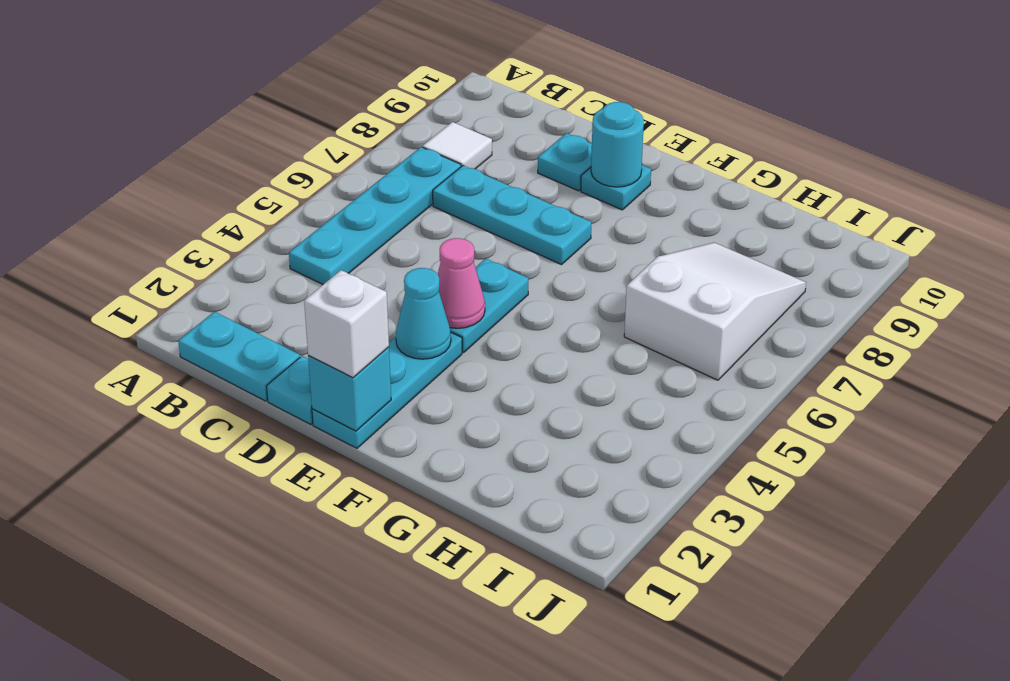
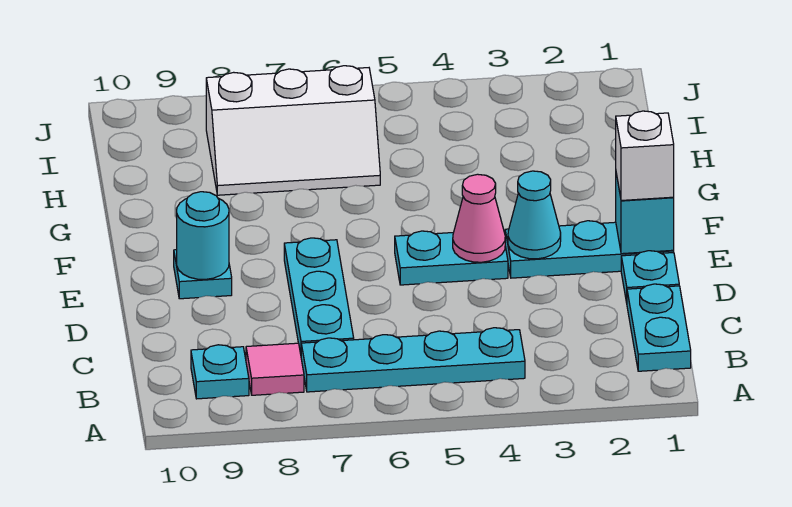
white 1x1 tile [423,122,492,169] -> pink 1x1 tile [246,343,304,395]
cyan 1x1 plate [538,133,592,191] -> cyan 1x1 plate moved to [191,345,249,399]
white 2x3 slope [624,243,806,380] -> white 2x3 slope turned to [206,66,380,195]

